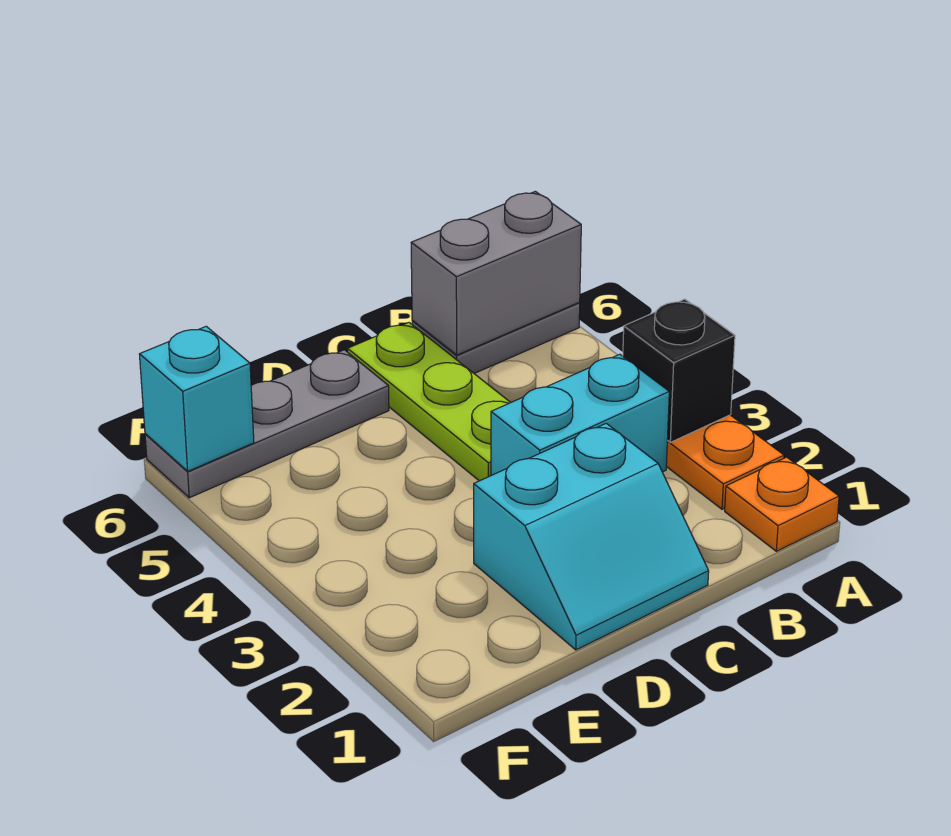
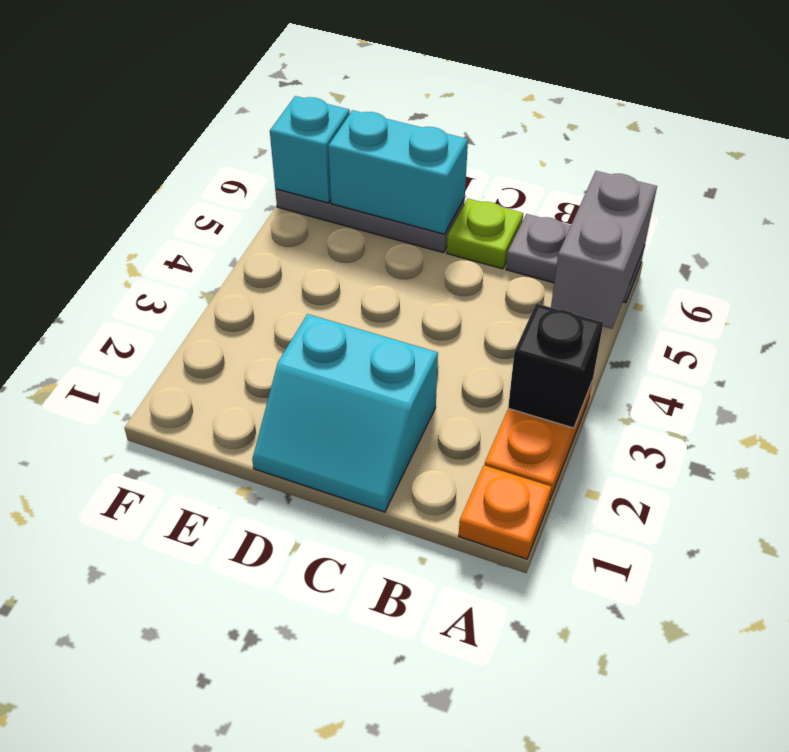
grey 1x2 brick [411,191,581,355] -> grey 1x2 brick turned to [551,171,657,329]
cyan 1x2 brick [491,354,669,475] -> cyan 1x2 brick moved to [328,110,468,234]
lime 1x3 plate [348,323,511,481] -> lime 1x1 plate [447,199,523,269]

